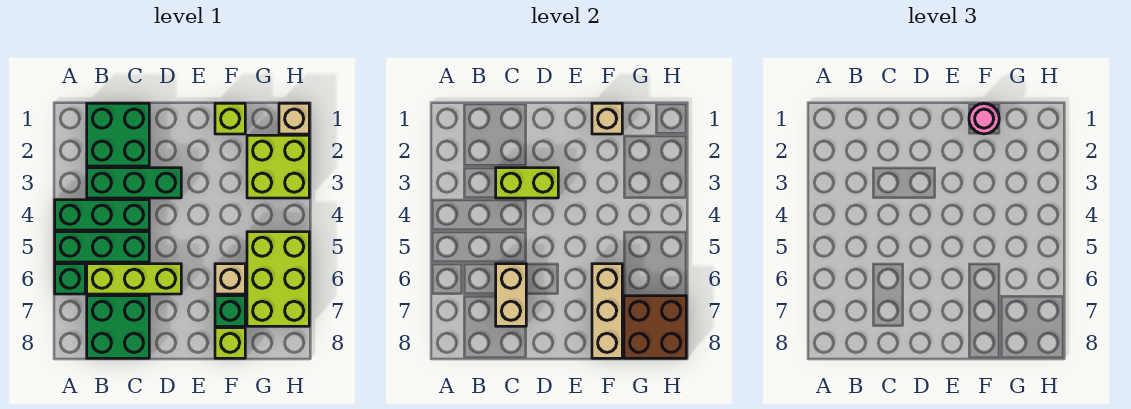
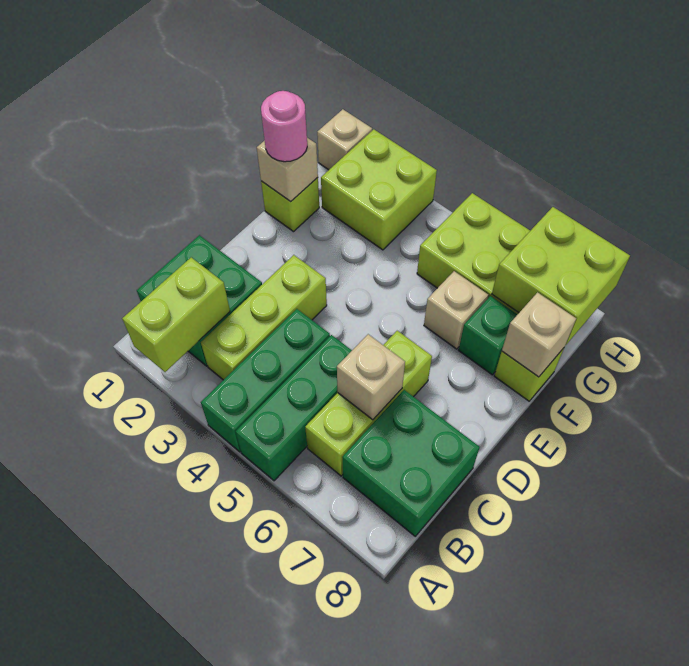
green 1x1 brick [55,264,85,294] -> none
green 1x3 brick [87,168,181,198] -> lime 1x3 brick [201,255,327,380]
lime 1x2 brick [496,168,558,198] -> lime 1x2 brick moved to [122,257,230,372]
tan 1x2 brick [496,264,526,326] -> tan 1x1 brick [337,334,405,420]
tan 1x3 brick [592,264,622,358] -> tan 1x1 brick [502,292,576,377]
brown 2x2 brick [624,296,686,358] -> lime 2x2 brick [492,207,630,344]

